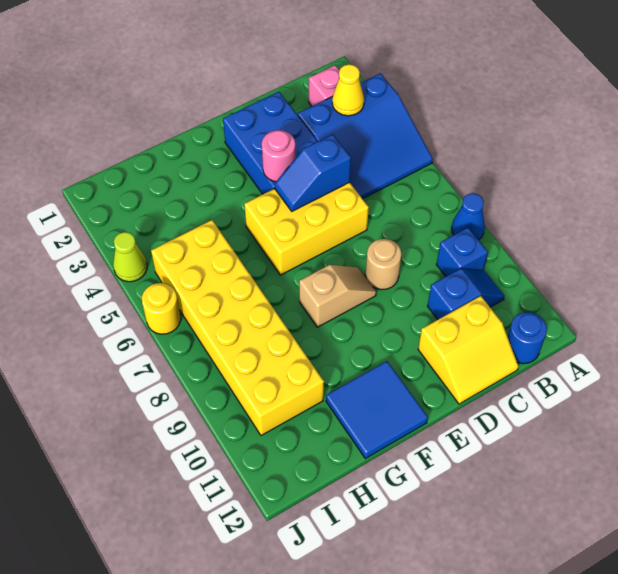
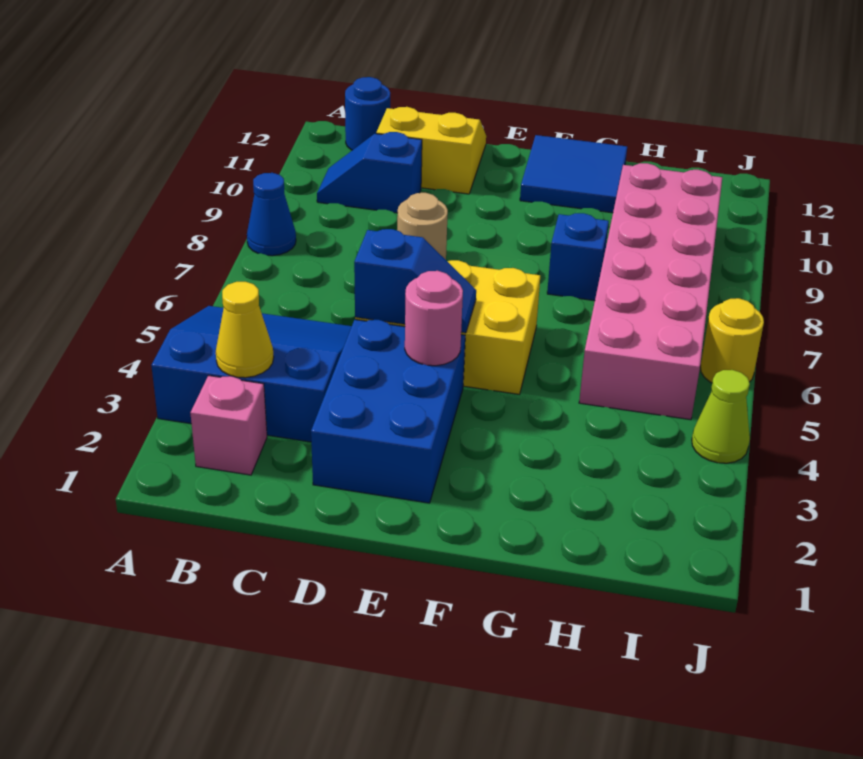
blue 1x1 brick [437,228,488,276] -> blue 1x1 brick moved to [547,213,609,301]
tan 1x2 slope [299,265,376,327] -> none
yellow 2x6 brick [151,220,324,435] -> pink 2x6 brick [579,163,722,420]

